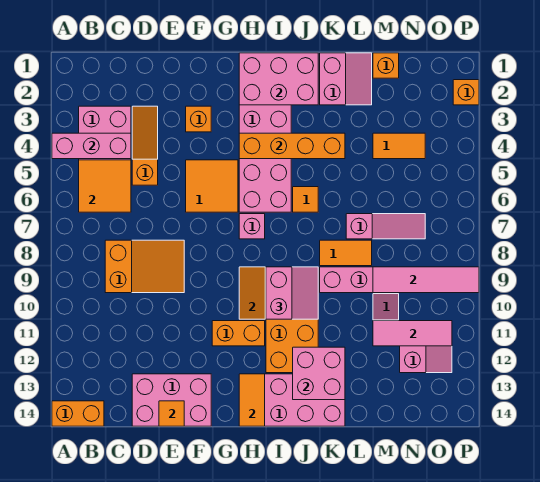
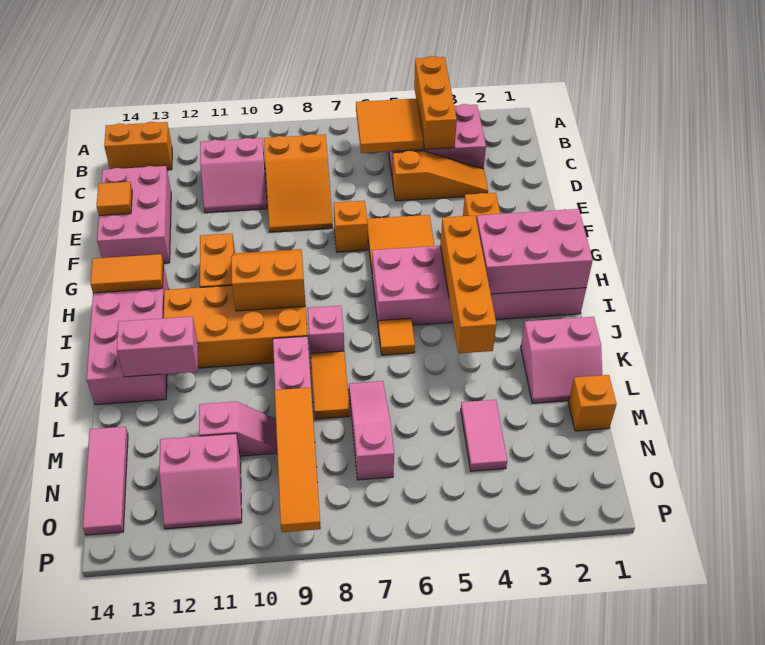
pink 1x3 brick [52,133,131,159] -> orange 1x3 brick [414,56,457,149]
orange 1x2 brick [52,401,104,426] -> orange 1x2 brick turned to [104,122,172,170]
pink 2x3 brick [239,53,318,105] -> pink 2x3 brick turned to [477,209,593,294]
pink 1x1 brick [239,214,265,239] -> pink 1x1 brick moved to [307,306,344,353]
pink 2x2 slope [266,267,318,319] -> pink 2x2 slope moved to [200,138,267,213]
pink 2x2 brick [293,347,345,400] -> pink 1x2 brick [117,317,198,377]
pink 1x3 slope [346,214,425,239] -> pink 1x3 slope turned to [349,381,394,480]
orange 1x2 tile [373,133,425,159] -> pink 1x2 tile [461,400,507,471]
pink 1x4 tile [373,267,479,293] -> orange 1x4 tile [275,387,321,532]
pink 1x3 tile [373,321,452,346] -> pink 1x3 tile moved to [83,427,128,535]
orange 1x1 brick [453,80,479,105] -> orange 1x1 brick moved to [334,201,368,252]

